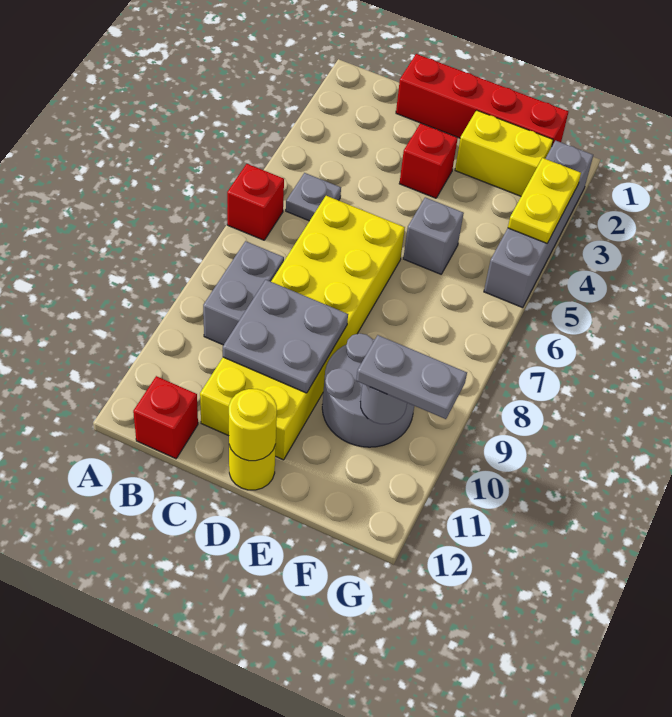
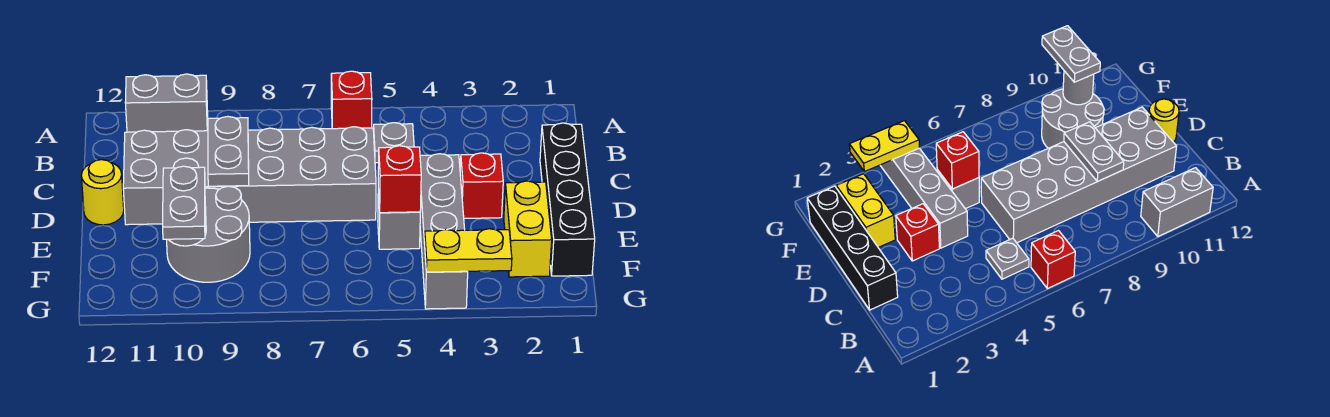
grey 1x2 brick [203,241,284,345] -> grey 1x2 brick moved to [125,74,208,132]
red 1x1 brick [133,376,198,459] -> red 1x1 brick moved to [378,146,421,213]
red 1x4 brick [396,54,568,145] -> black 1x4 brick [540,123,595,276]
yellow 2x6 brick [200,196,405,460] -> grey 2x6 brick [123,127,376,225]
grey 2x2 plate [223,280,348,393] -> grey 1x2 plate [208,116,249,186]
yellow 1x1 round brick [229,389,277,461] -> none
grey 1x4 brick [484,141,593,308] -> grey 1x4 brick turned to [420,154,468,309]

